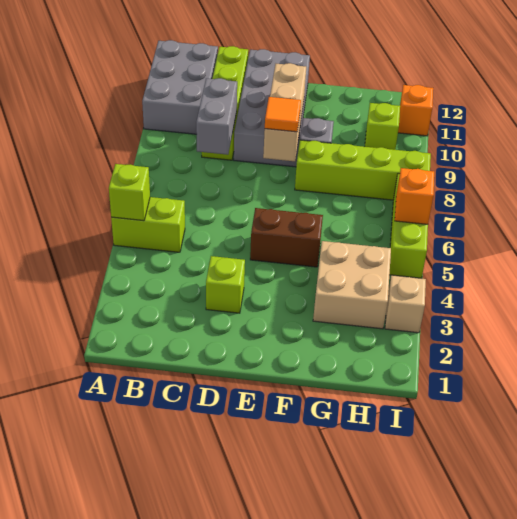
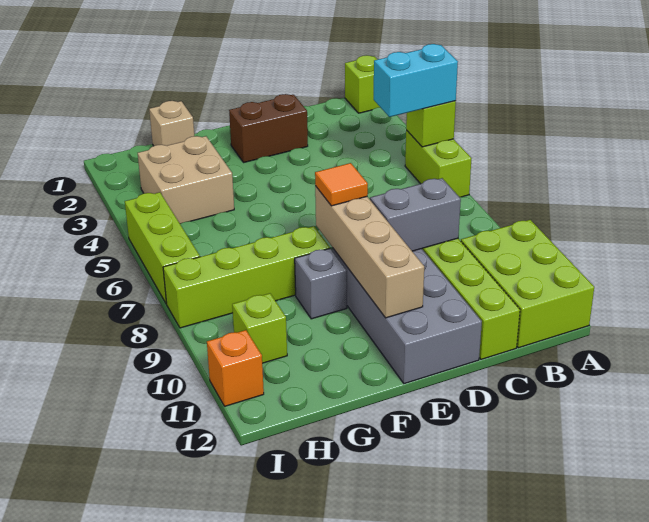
lime 1x2 brick [111,197,185,252] -> lime 1x2 brick turned to [405,130,472,197]
none -> cyan 1x2 brick [374,44,458,117]
grey 2x3 brick [142,40,218,134] -> lime 2x3 brick [461,220,594,348]
grey 1x2 brick [196,78,237,155] -> grey 1x2 brick turned to [370,178,461,251]
lime 1x1 brick [206,256,245,313] -> lime 1x1 brick moved to [345,55,380,113]
brown 1x2 brick [250,208,323,267] -> brown 1x2 brick moved to [229,94,308,163]
tan 1x3 brick [263,63,306,161] -> tan 1x4 brick [315,186,424,318]
tan 1x1 brick [385,275,426,333] -> tan 1x1 brick moved to [149,101,194,146]
orange 1x1 brick [395,168,434,224] -> none

